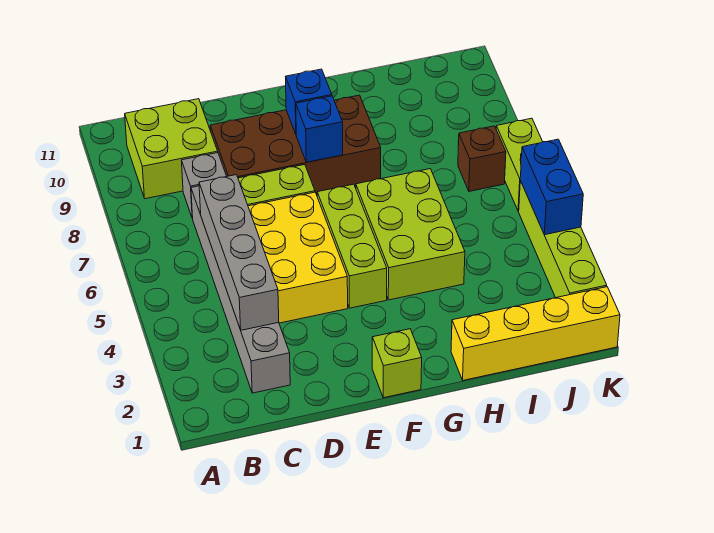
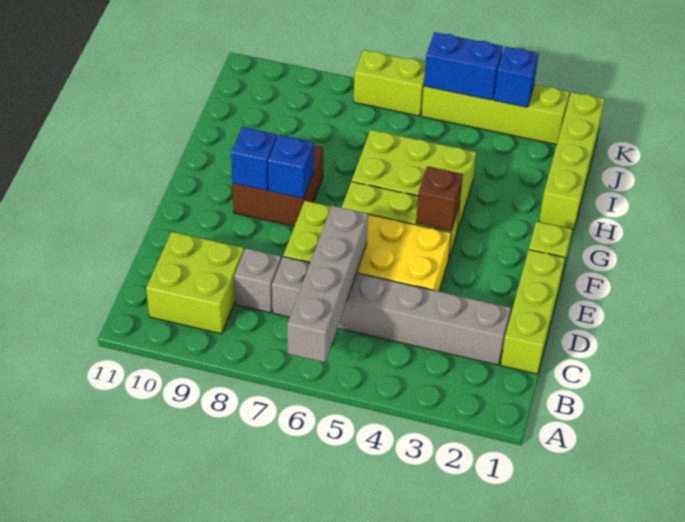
none -> lime 1x3 brick [501,250,565,374]
grey 1x4 brick [199,175,279,330] -> grey 1x4 brick turned to [287,206,368,362]
brown 2x4 brick [210,95,381,193] -> brown 2x2 brick [233,145,323,227]
yellow 1x4 brick [451,287,620,380] -> lime 1x4 brick [539,92,605,230]
brown 1x1 brick [458,126,506,191] -> brown 1x1 brick moved to [416,166,463,231]
none -> blue 1x1 brick [494,46,539,107]

